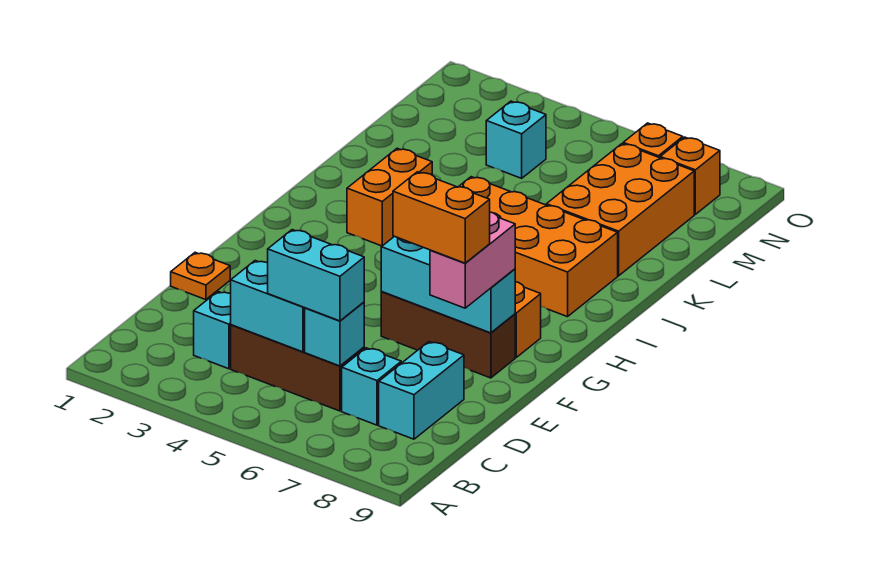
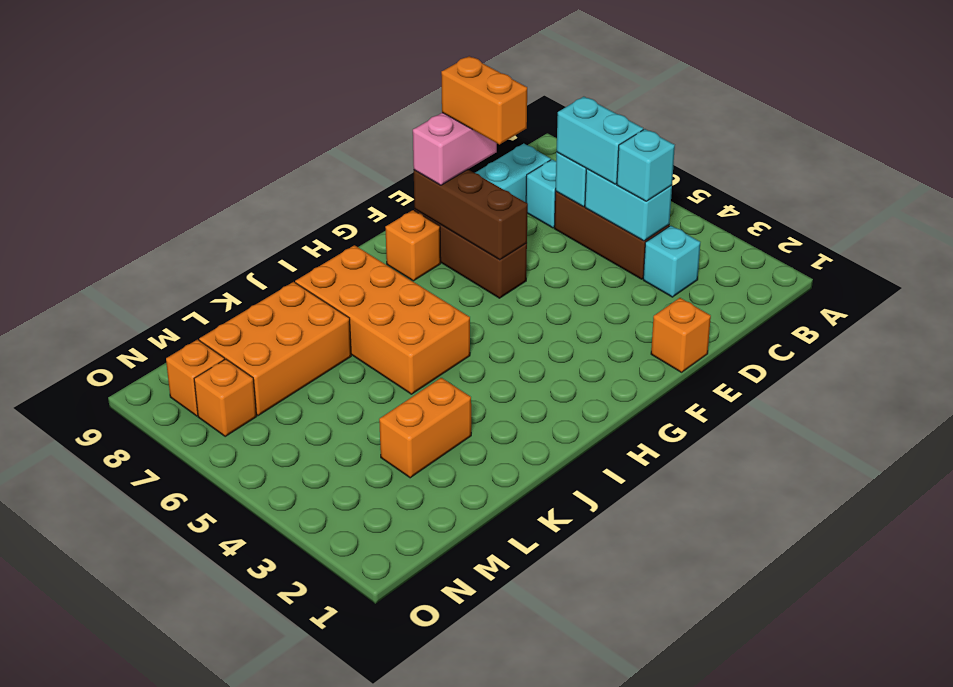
orange 1x1 plate [171,252,230,300] -> orange 1x1 brick [651,298,711,372]
cyan 1x3 brick [381,236,515,333] -> brown 1x3 brick [414,170,528,260]
orange 1x2 brick [347,148,432,246] -> orange 1x2 brick moved to [379,378,471,478]
cyan 1x1 brick [486,101,546,178] -> cyan 1x1 brick moved to [617,129,675,201]

